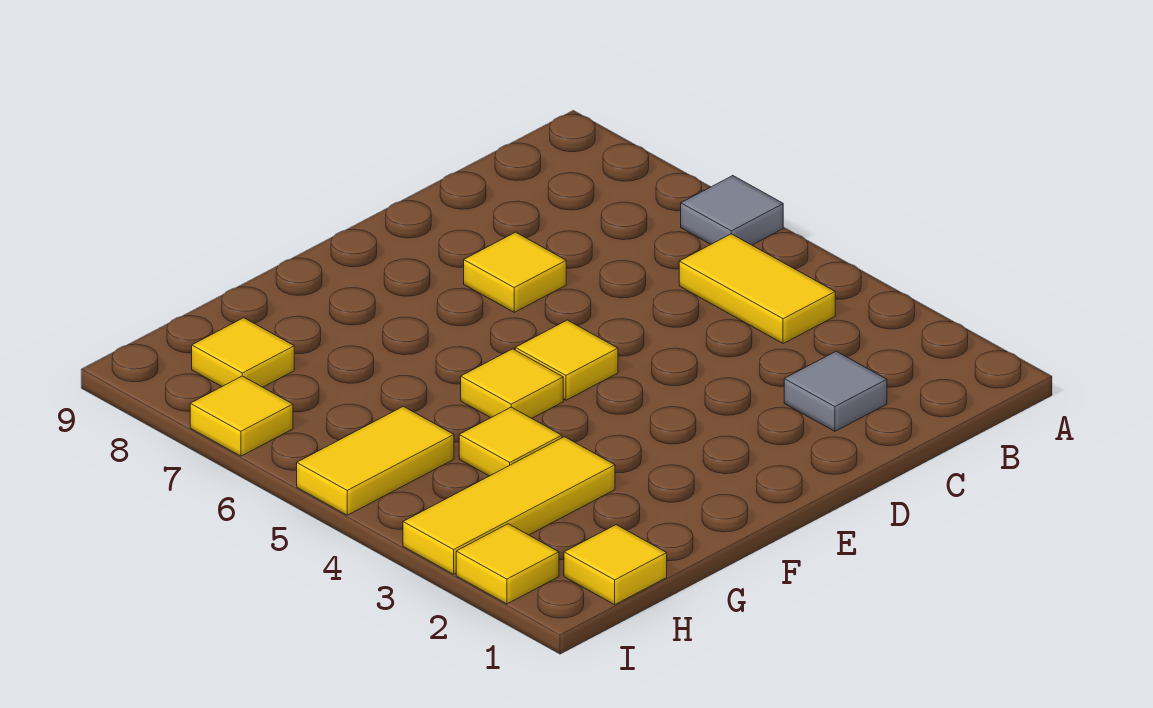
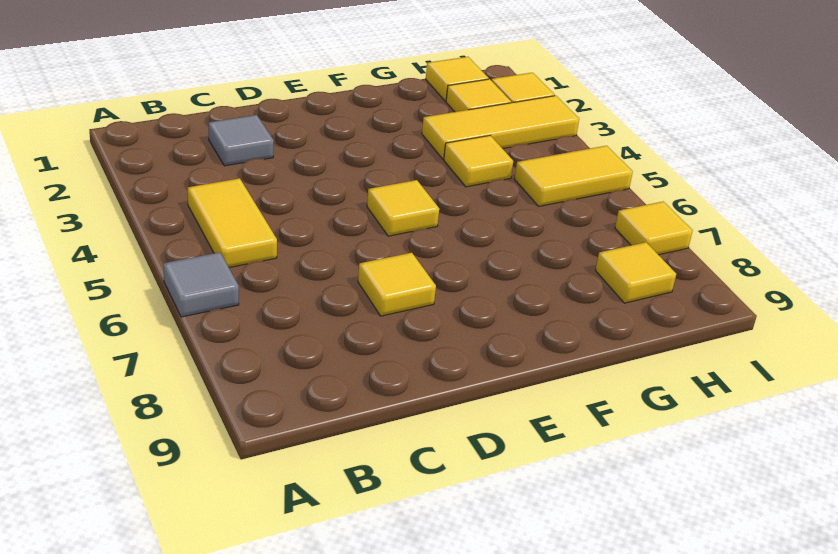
yellow 1x1 tile [461,349,563,418] -> yellow 1x1 tile moved to [446,79,511,112]

